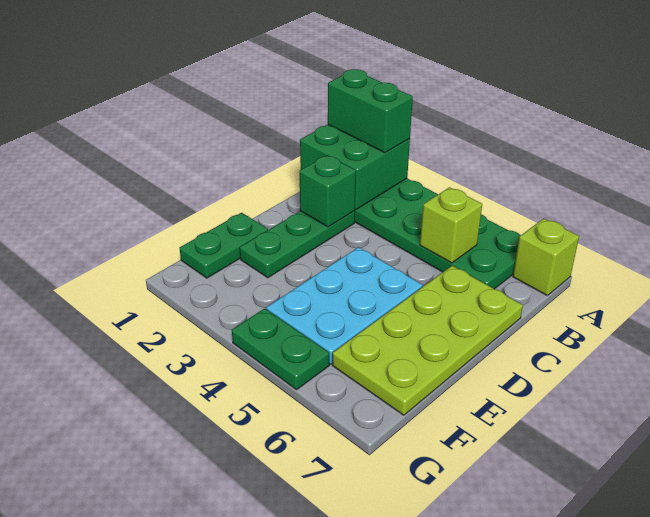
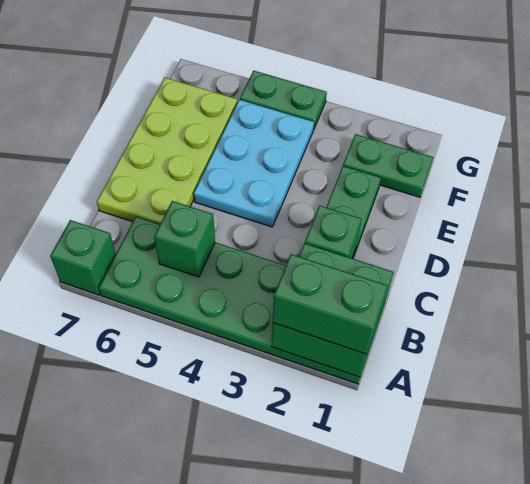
lime 1x1 brick [513,218,579,296] -> green 1x1 brick [50,220,116,295]
lime 1x1 brick [420,187,482,263] -> green 1x1 brick [154,201,215,277]
green 1x2 plate [180,213,268,278] -> green 1x2 plate turned to [343,134,433,197]

